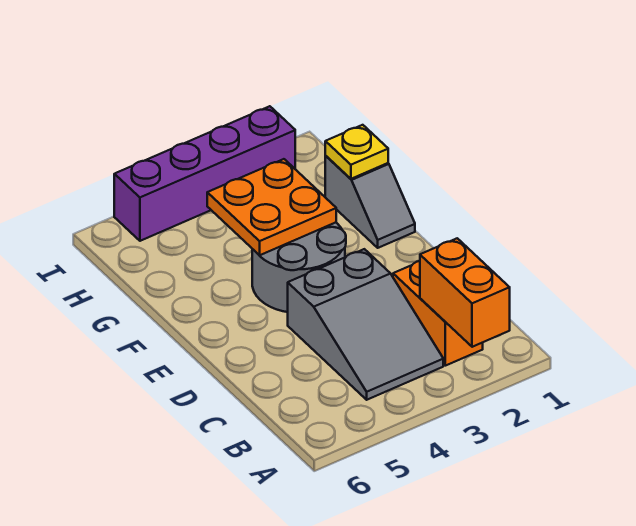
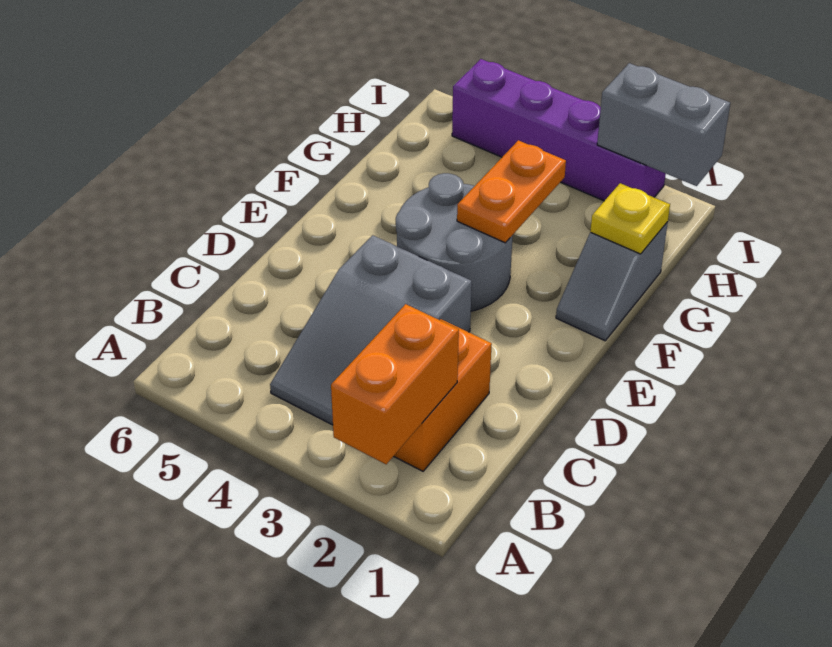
orange 2x2 plate [207,159,336,255] -> orange 1x2 plate [457,140,566,243]
none -> grey 1x2 brick [597,63,730,186]

